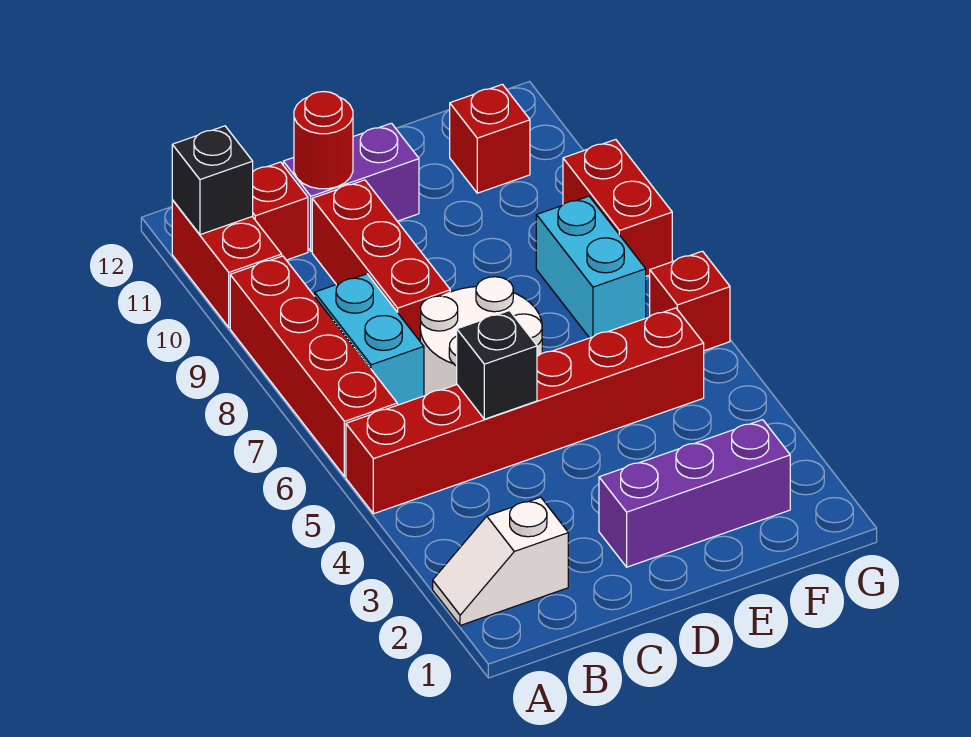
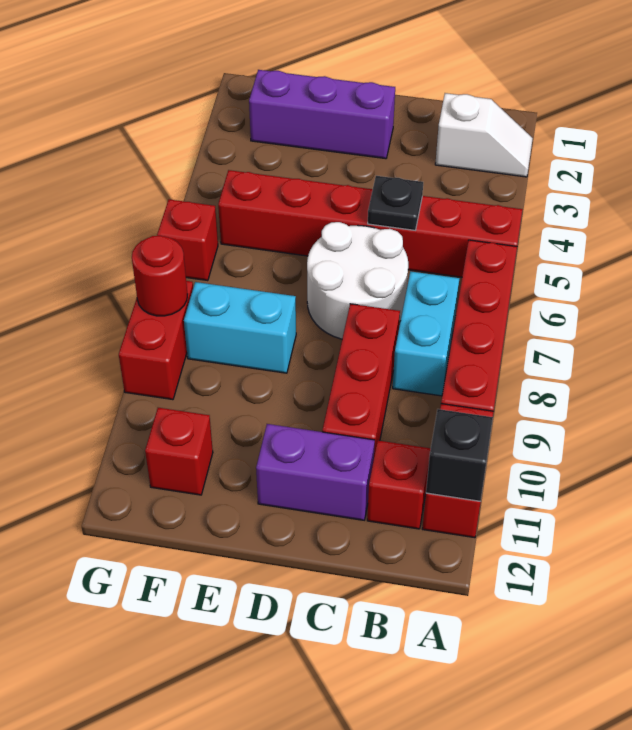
black 1x1 brick [457,311,537,419] -> black 1x1 plate [368,176,423,230]
red 1x1 round brick [294,92,353,189] -> red 1x1 round brick moved to [132,236,187,316]
cyan 1x2 brick [536,196,646,338] -> cyan 1x2 brick turned to [184,282,296,373]

